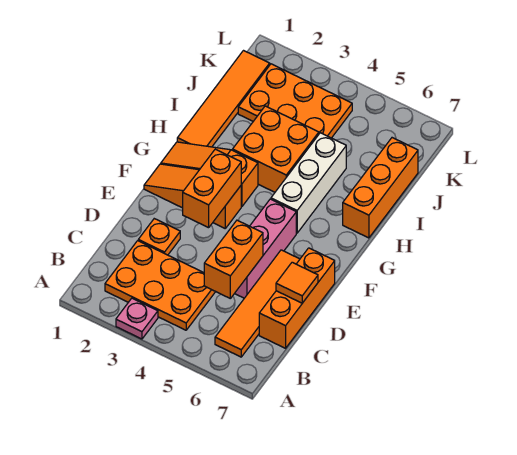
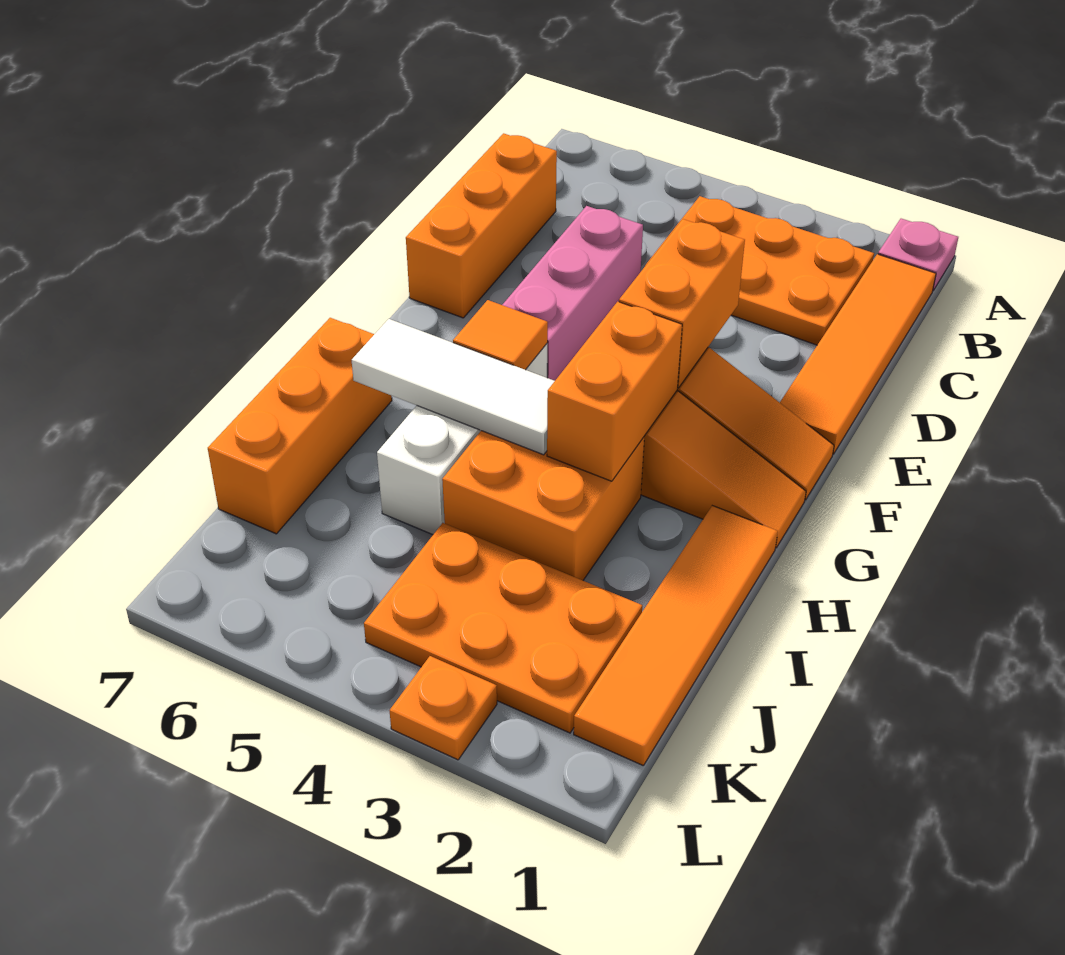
pink 1x1 plate [116,298,158,339] -> pink 1x1 plate moved to [878,219,958,290]
orange 1x4 tile [215,250,300,357] -> orange 1x4 tile moved to [780,254,936,454]
orange 1x2 brick [204,220,263,298] -> orange 1x2 brick moved to [547,302,682,481]
orange 1x1 plate [138,219,180,255] -> orange 1x1 plate moved to [389,656,497,760]
orange 1x1 tile [276,262,318,303] -> orange 1x1 tile moved to [453,300,548,370]
none -> white 1x3 tile [352,319,555,455]

